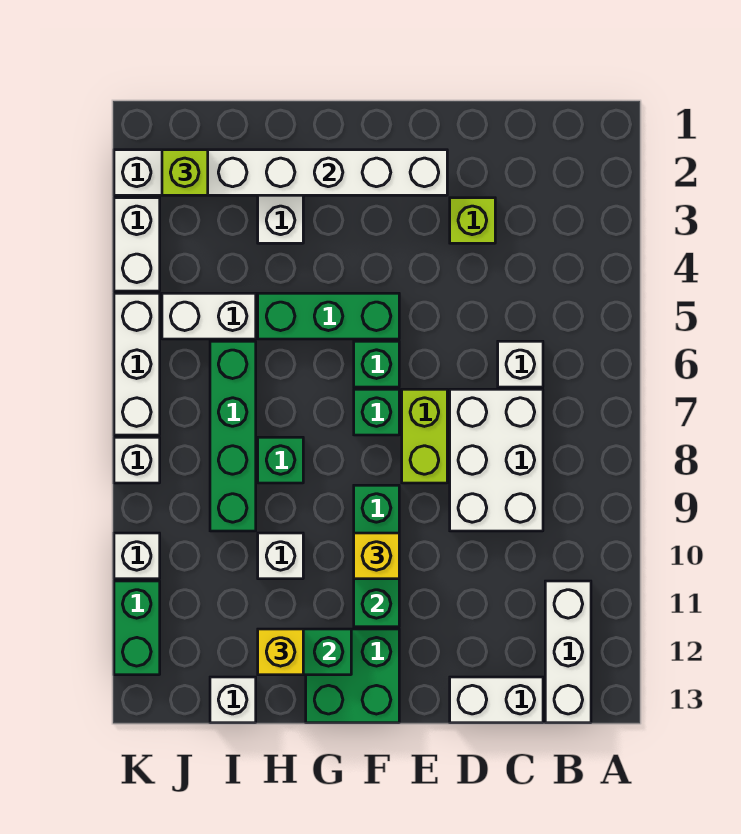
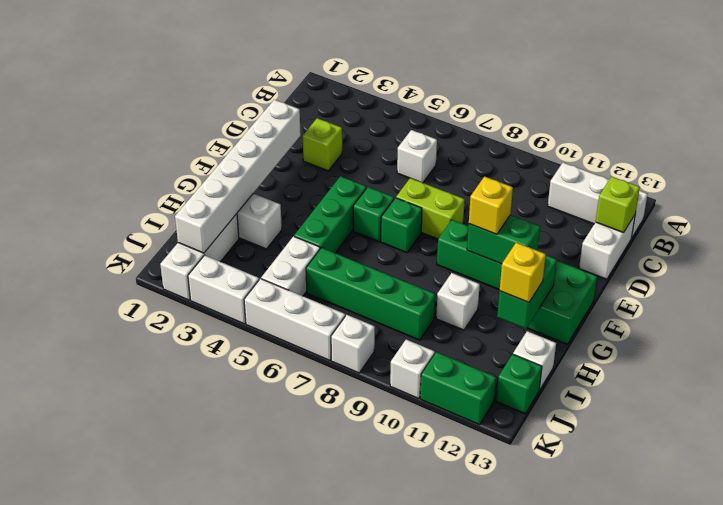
white 2x3 brick [450,389,543,531] -> none
green 1x1 brick [258,437,303,483] -> green 1x1 brick moved to [496,354,542,414]
lime 1x1 brick [162,150,208,195] -> lime 1x1 brick moved to [596,177,640,233]

